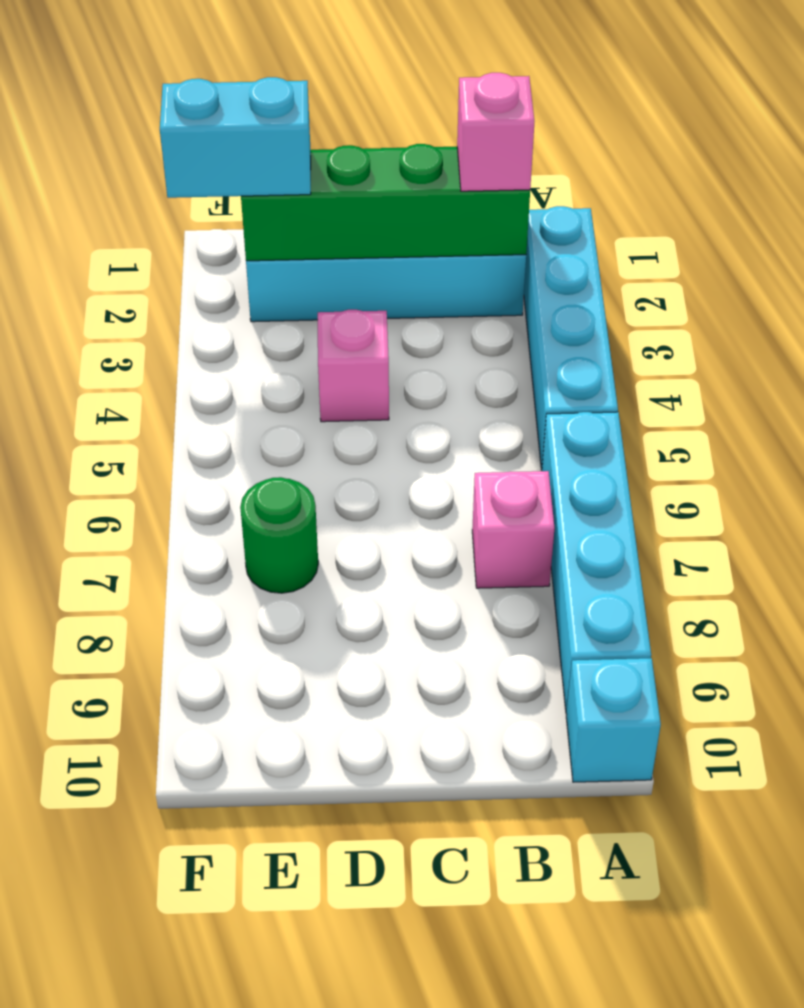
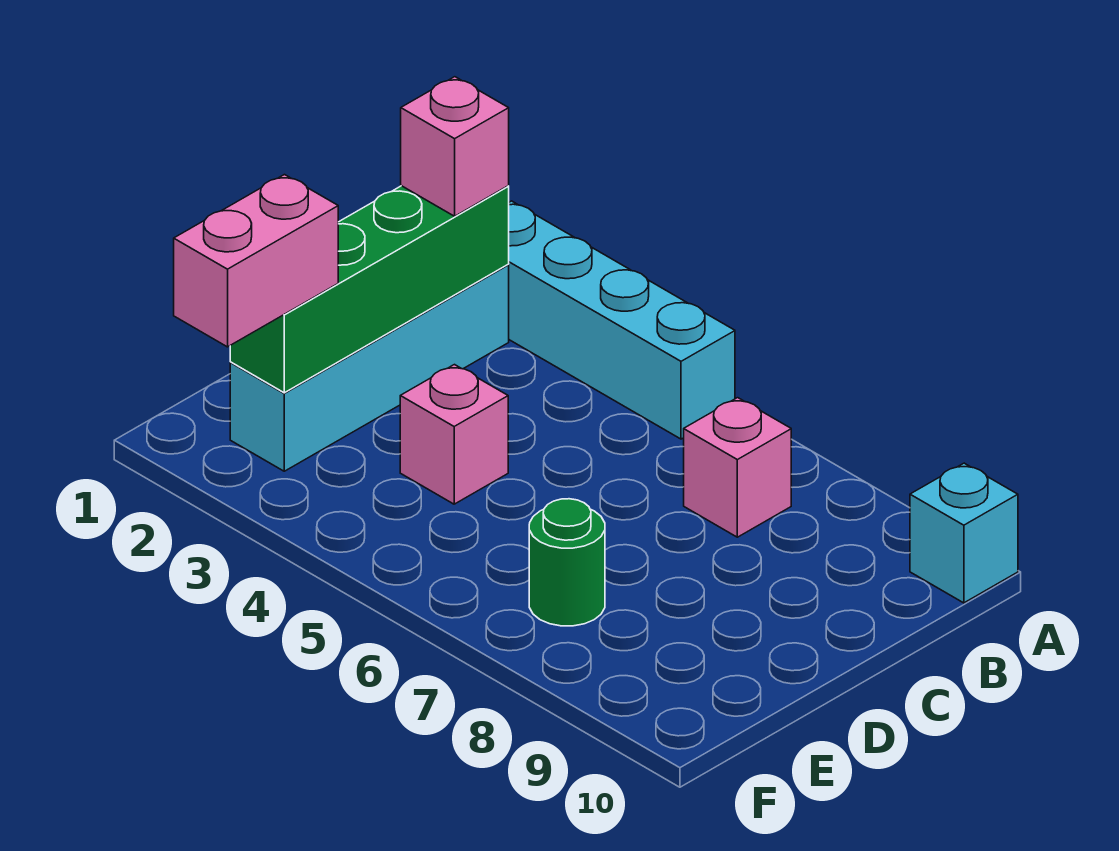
cyan 1x4 brick [542,412,651,714] -> none
cyan 1x2 brick [160,77,311,198] -> pink 1x2 brick [174,175,338,347]

